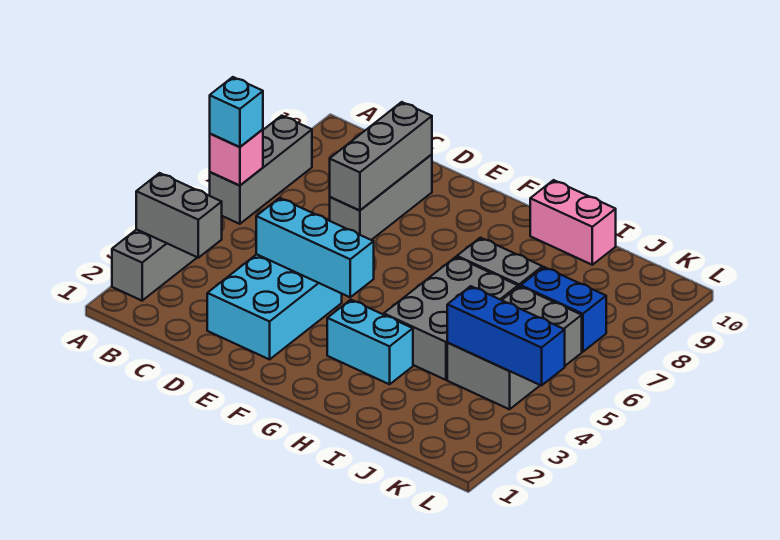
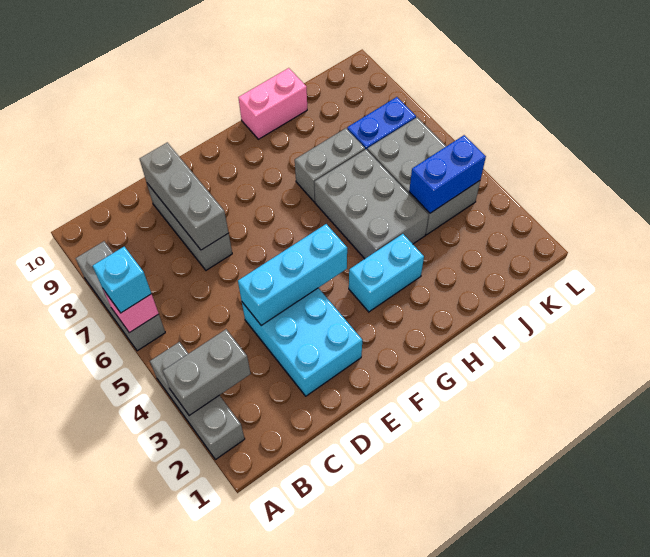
blue 1x3 brick [447,286,565,386] -> blue 1x2 brick [409,135,486,213]

